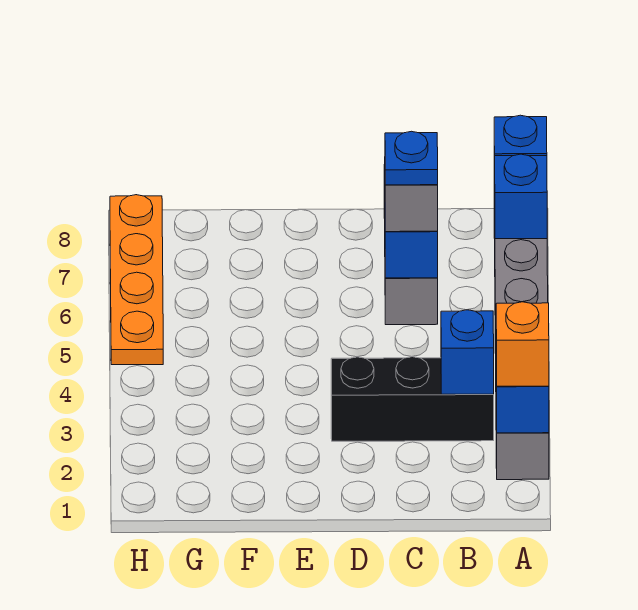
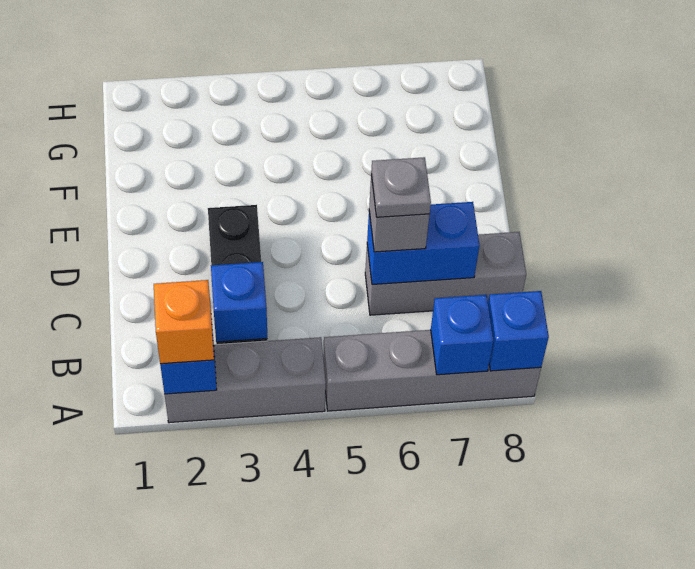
blue 1x1 plate [385,131,438,185] -> grey 1x1 plate [371,157,431,217]
orange 1x4 plate [110,195,163,365] -> none

